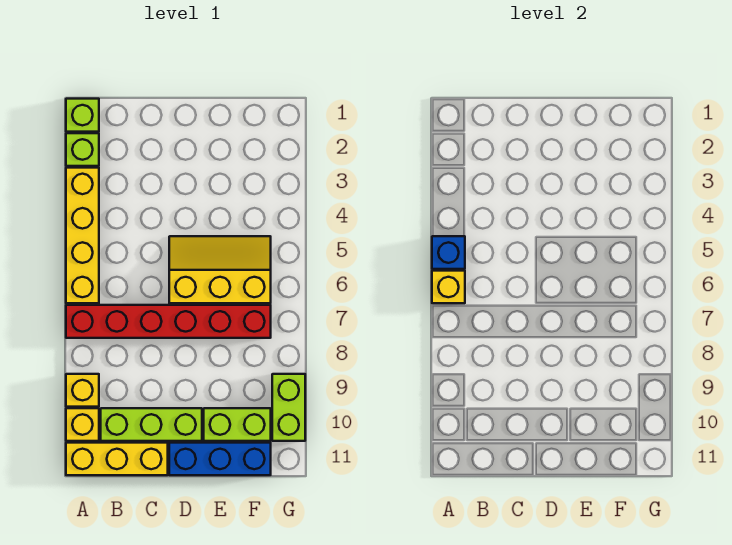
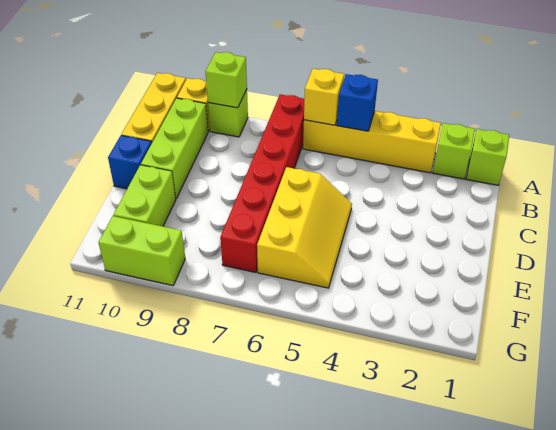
yellow 1x1 brick [66,374,99,407] -> lime 1x1 brick [208,89,248,137]
none -> lime 1x1 brick [205,52,247,108]
blue 1x3 brick [169,443,271,475] -> blue 1x1 brick [108,135,152,189]

